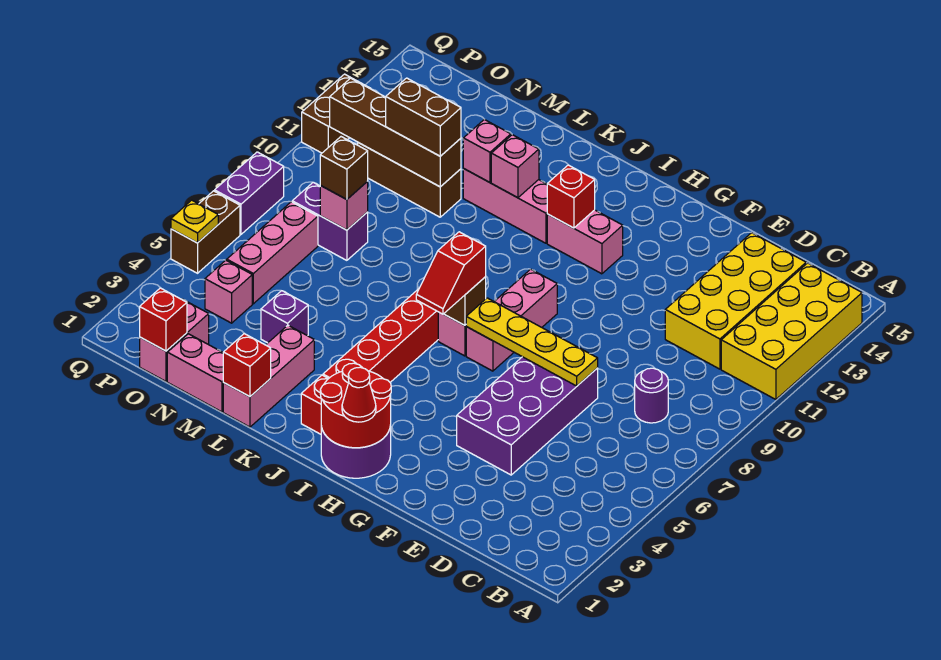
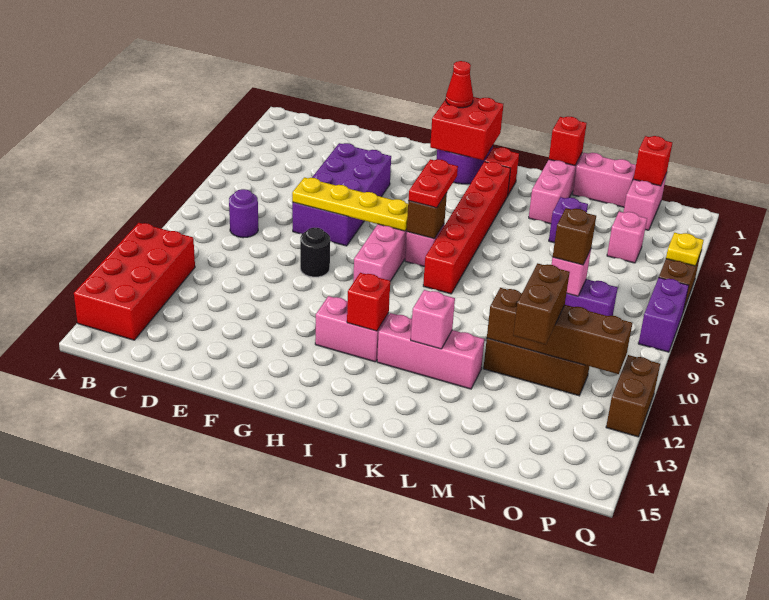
yellow 2x4 brick [721,263,862,400] -> red 2x4 brick [74,223,195,340]
yellow 2x4 brick [665,233,806,369] -> none
none -> black 1x1 round brick [300,227,330,277]
red 2x2 round brick [320,363,391,448] -> red 2x2 brick [430,97,503,160]
red 1x2 slope [416,232,486,314] -> red 1x2 plate [408,159,458,208]
pink 1x1 brick [463,119,511,182] -> none
brown 1x2 brick [386,78,461,156] -> brown 1x2 brick turned to [513,263,570,345]
pink 1x3 brick [227,202,318,304] -> none

